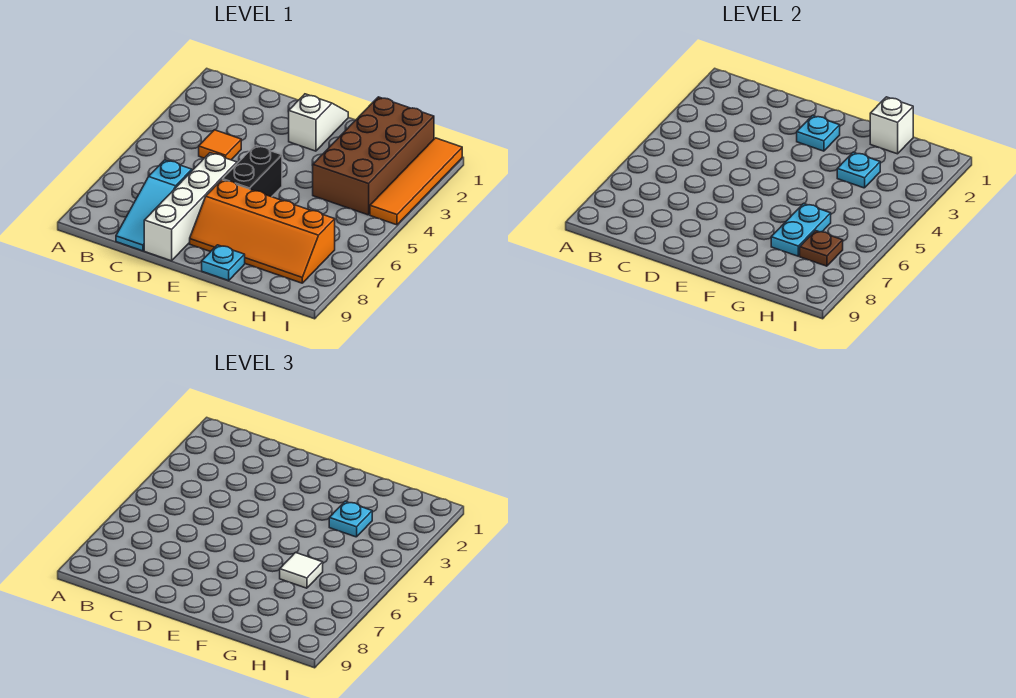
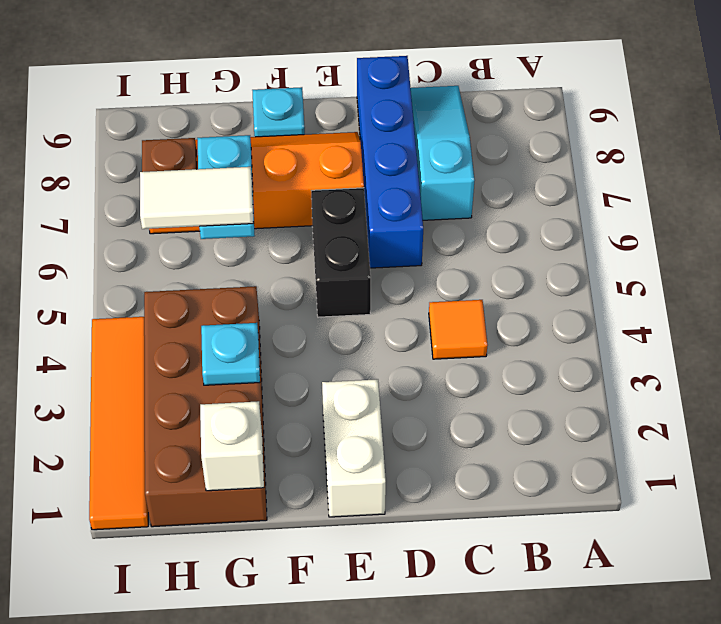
white 1x4 brick [144,153,237,261] -> blue 1x4 brick [357,56,423,268]
white 1x2 slope [289,94,348,151] -> white 1x2 brick [322,379,386,517]
cyan 1x1 plate [797,115,840,151] -> none
cyan 1x1 plate [329,501,372,537] -> none
white 1x1 tile [280,553,323,588] -> white 1x2 tile [140,167,254,229]

